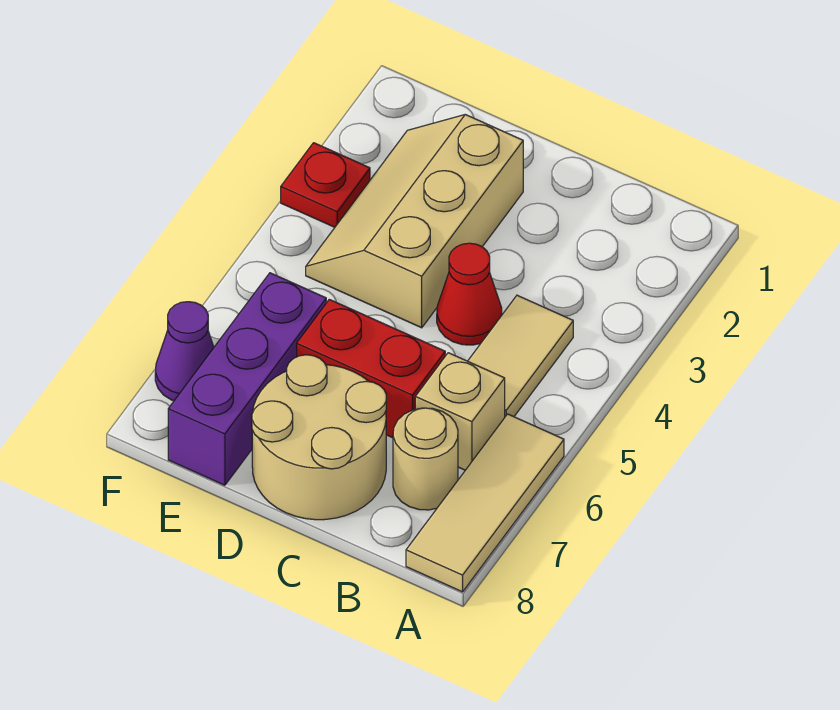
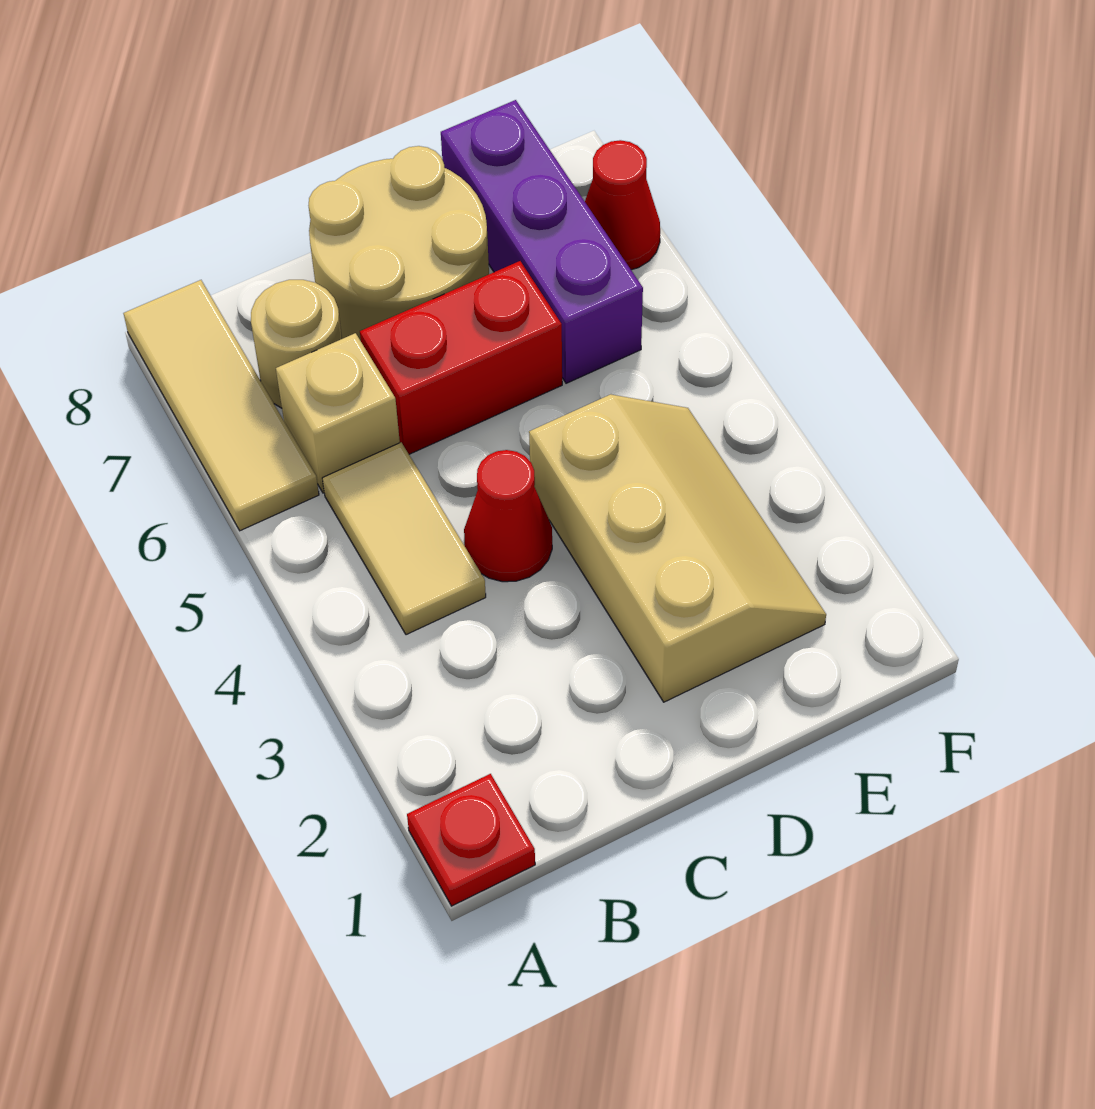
red 1x1 plate [281,143,370,227] -> red 1x1 plate moved to [407,774,535,906]
purple 1x1 cone [155,302,214,401] -> red 1x1 cone [585,140,660,270]

